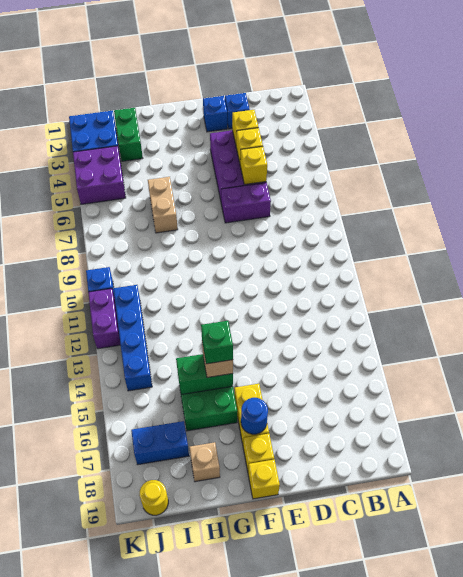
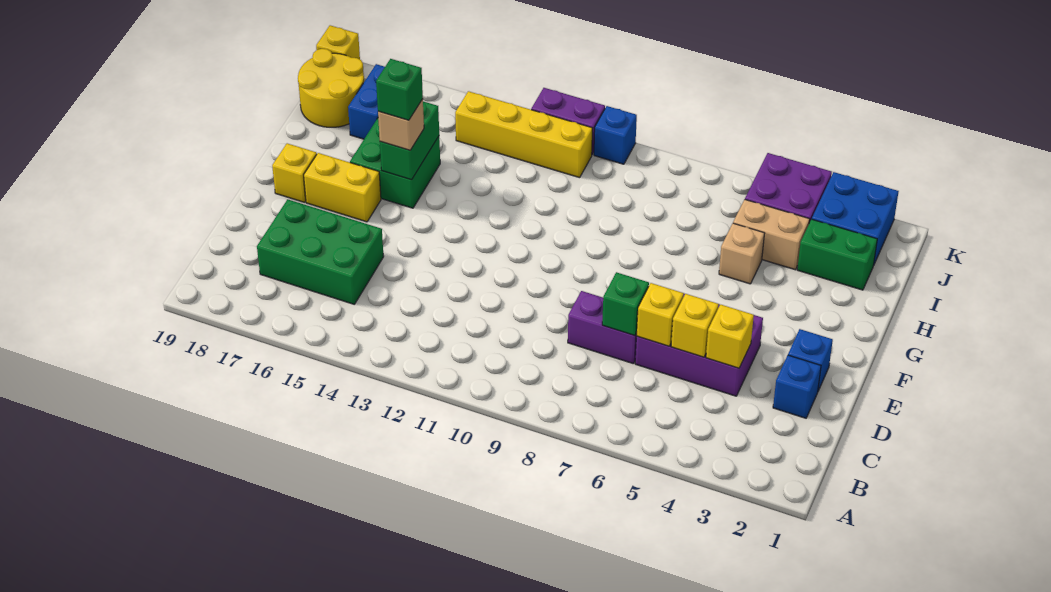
none -> green 2x3 brick [257,199,384,304]
purple 1x2 brick [221,183,271,223] -> purple 1x2 brick turned to [568,291,637,364]
none -> green 1x1 brick [602,272,649,336]
blue 1x1 round brick [241,398,268,434] -> none
yellow 1x1 brick [248,460,280,499] -> yellow 1x1 brick moved to [316,25,360,59]
tan 1x2 brick [148,177,178,233] -> tan 1x2 brick moved to [733,200,810,270]
tan 1x1 brick [189,442,220,482] -> tan 1x1 brick moved to [719,223,764,284]
blue 1x4 brick [114,285,152,391] -> yellow 1x4 brick [455,91,592,178]
yellow 1x1 round brick [140,480,168,515] -> yellow 2x2 round brick [298,49,364,127]

